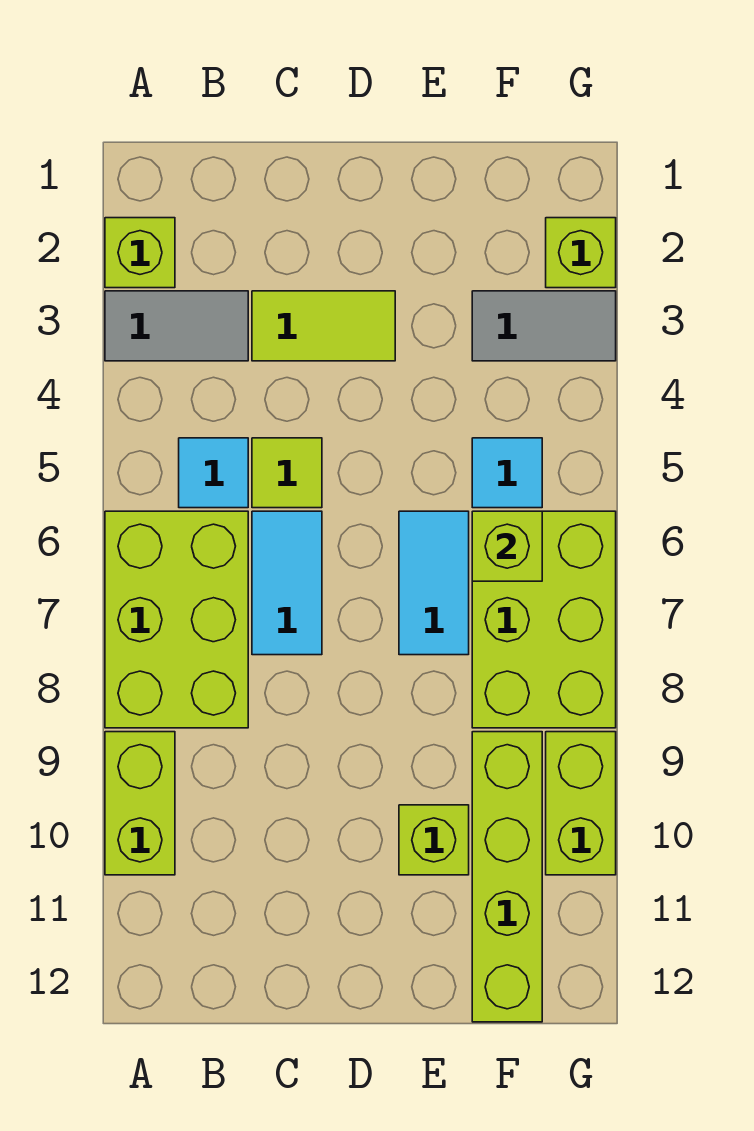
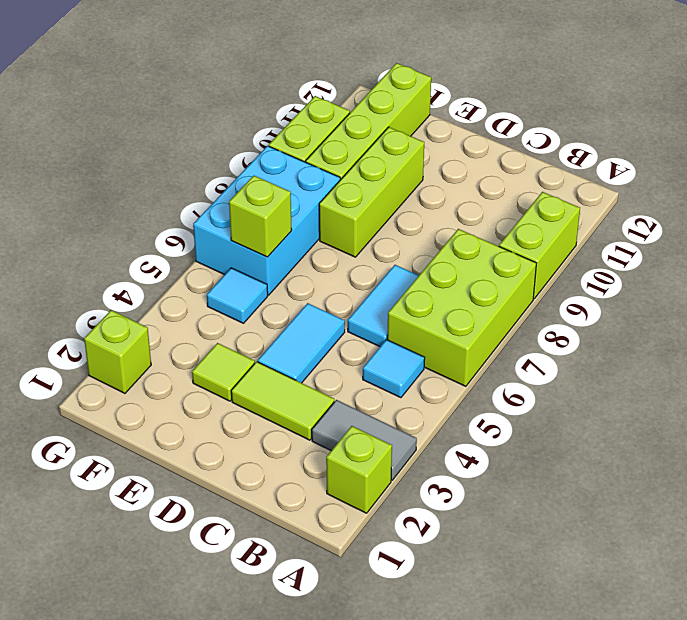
lime 1x1 tile [252,438,322,508] -> lime 1x1 tile moved to [192,343,255,401]
cyan 1x2 tile [399,511,469,655] -> cyan 1x2 tile moved to [258,303,345,383]
lime 1x1 brick [399,805,469,875] -> lime 1x3 brick [319,127,424,257]
grey 1x2 tile [472,291,616,361] -> none
lime 2x3 brick [472,511,616,728] -> cyan 2x3 brick [193,146,340,295]

